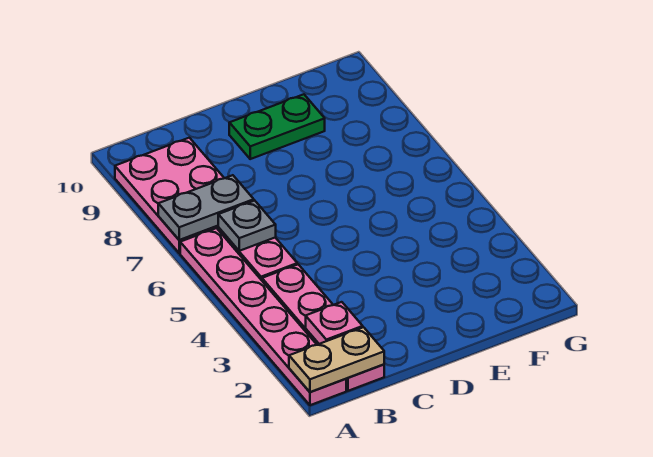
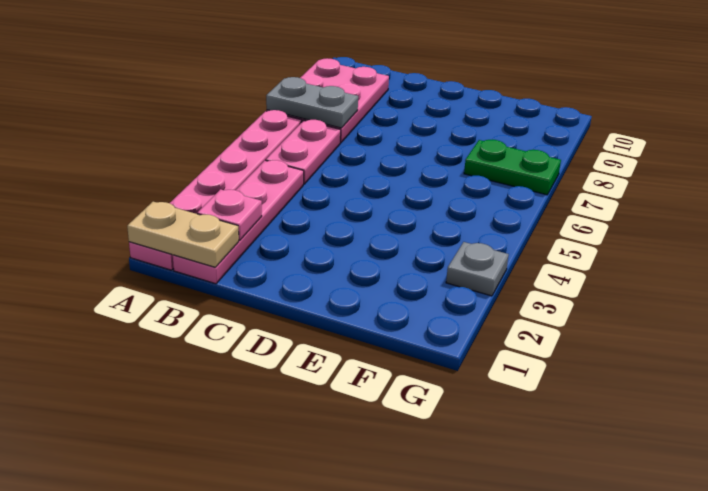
grey 1x1 plate [218,201,276,251] -> grey 1x1 plate moved to [446,242,509,296]
green 1x2 plate [229,94,325,159] -> green 1x2 plate moved to [464,140,561,195]

